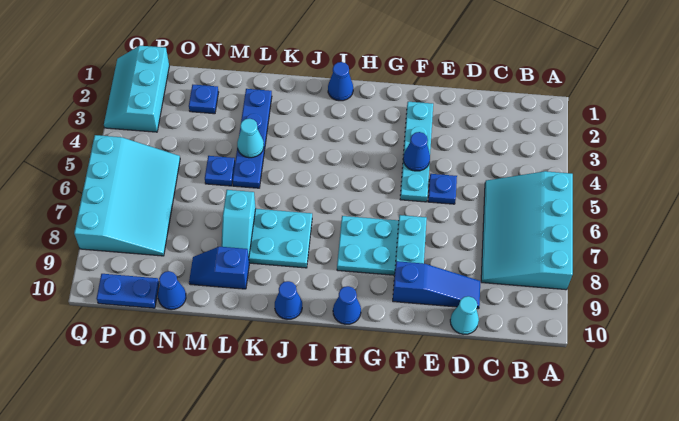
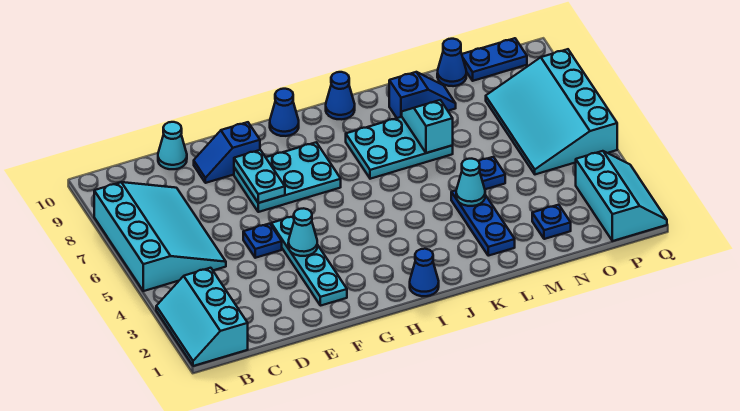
none -> cyan 2x3 slope [156,268,248,366]
blue 1x3 slope [393,261,480,309] -> blue 1x2 slope [194,122,260,183]
blue 1x1 cone [403,132,430,171] -> cyan 1x1 cone [288,208,317,256]
blue 1x4 plate [233,89,272,188] -> blue 1x3 plate [451,191,515,256]

